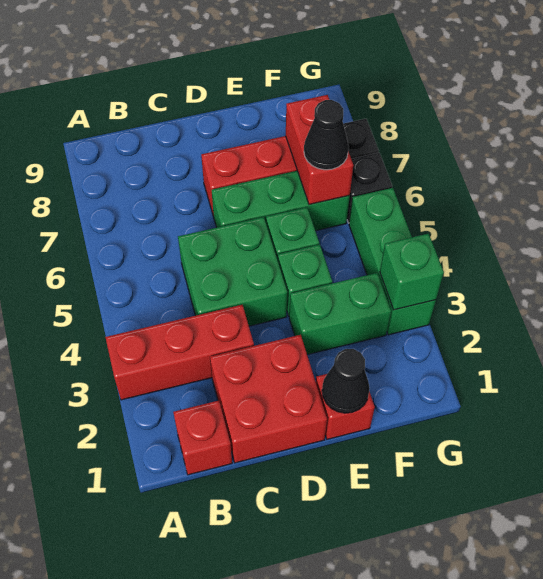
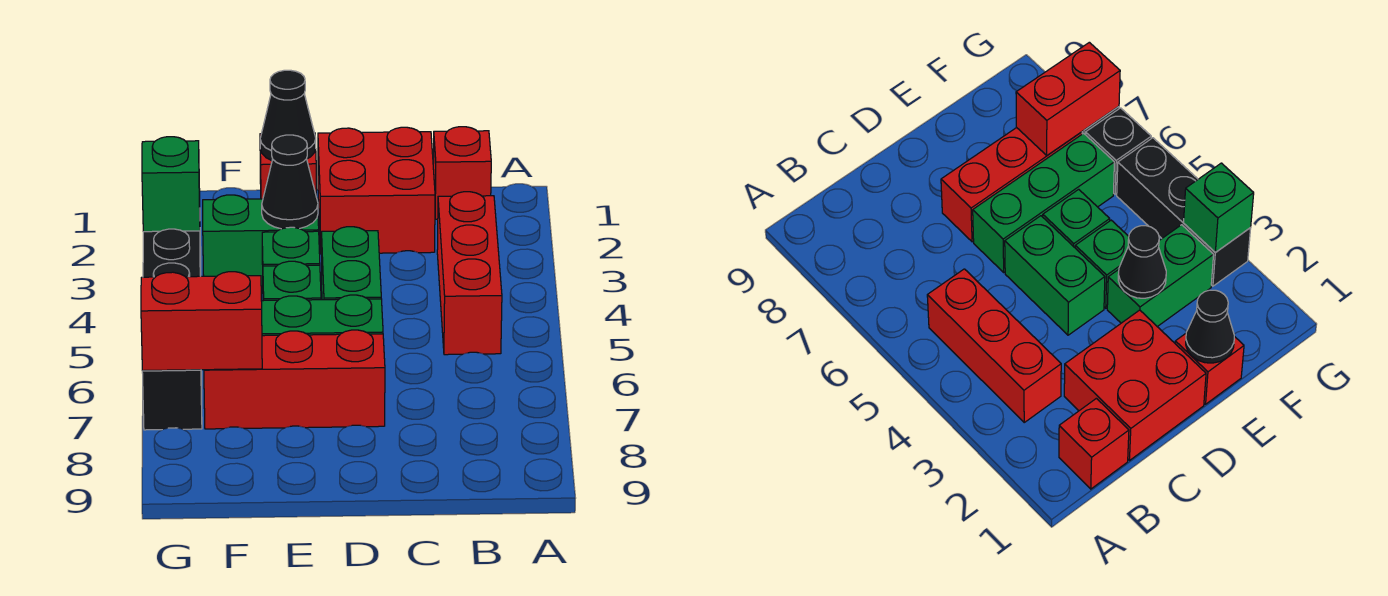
red 1x3 brick [105,305,254,400] -> red 1x3 brick turned to [437,192,502,355]
green 2x2 brick [178,217,287,326] -> green 1x2 brick [322,227,381,300]
red 1x2 brick [286,95,353,205] -> red 1x2 brick turned to [141,272,262,371]
black 1x1 cone [304,100,349,170] -> black 1x1 cone moved to [262,135,318,229]
green 1x3 brick [349,188,436,335] -> black 1x3 brick [143,229,201,277]

